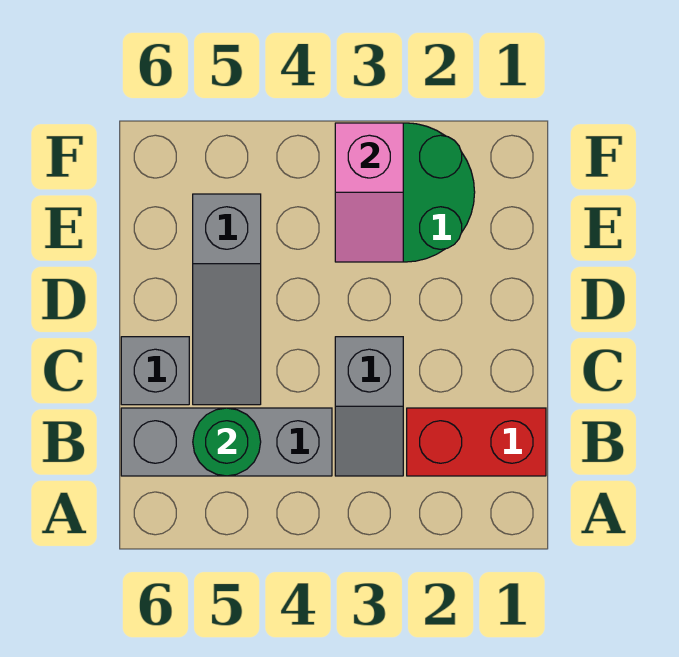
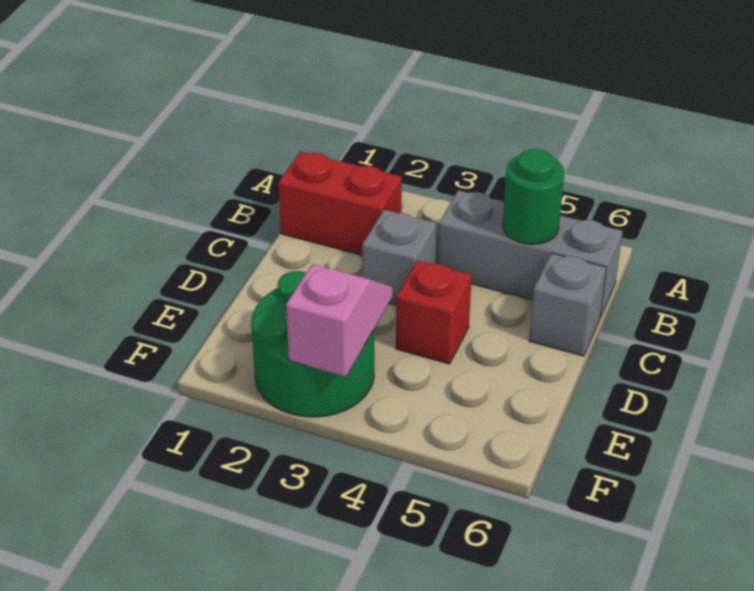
grey 1x3 slope [193,194,261,405] -> none
none -> red 1x1 brick [396,260,472,364]

